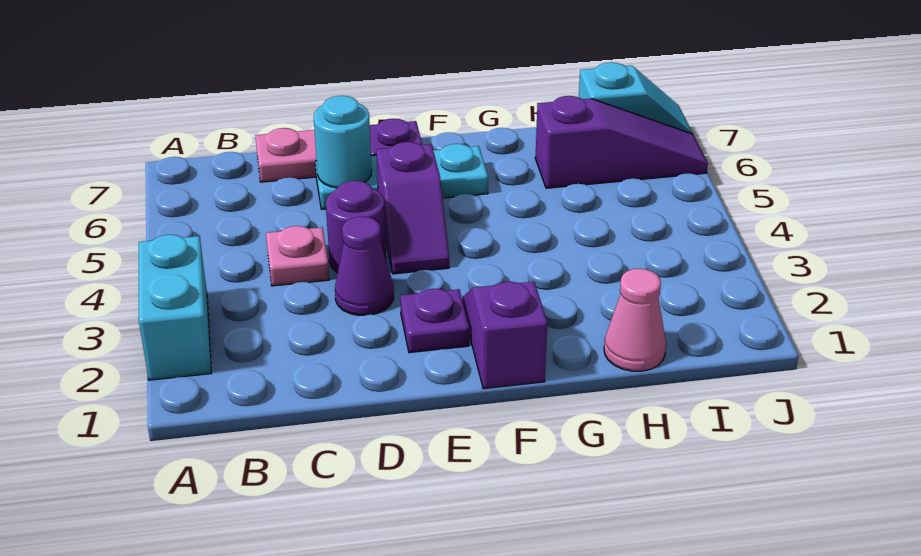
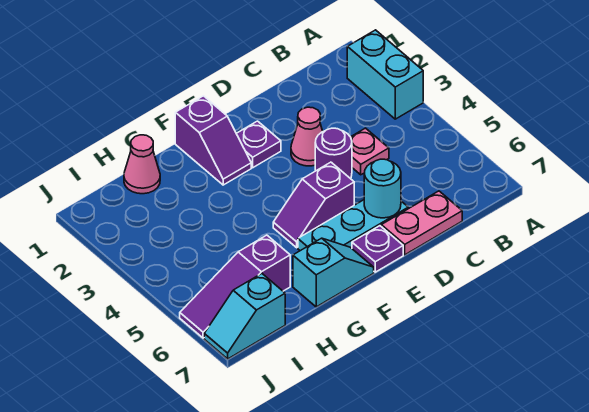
purple 1x1 cone [335,216,394,315] -> pink 1x1 cone [291,107,323,166]
purple 1x2 slope [376,142,449,274] -> purple 1x2 slope turned to [273,162,354,248]
none -> cyan 1x2 slope [293,238,374,307]

